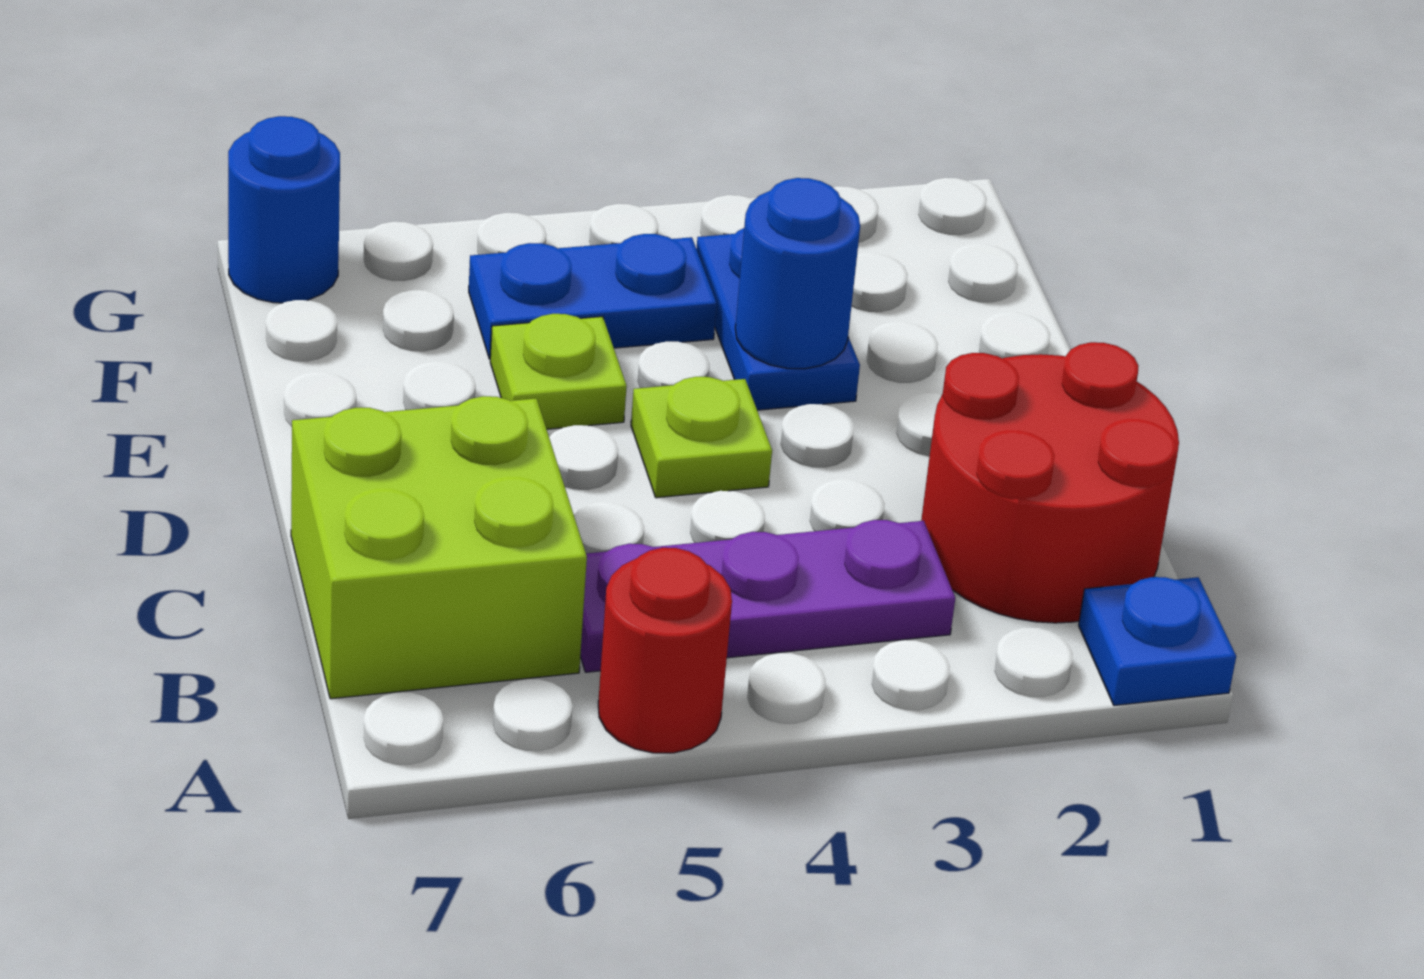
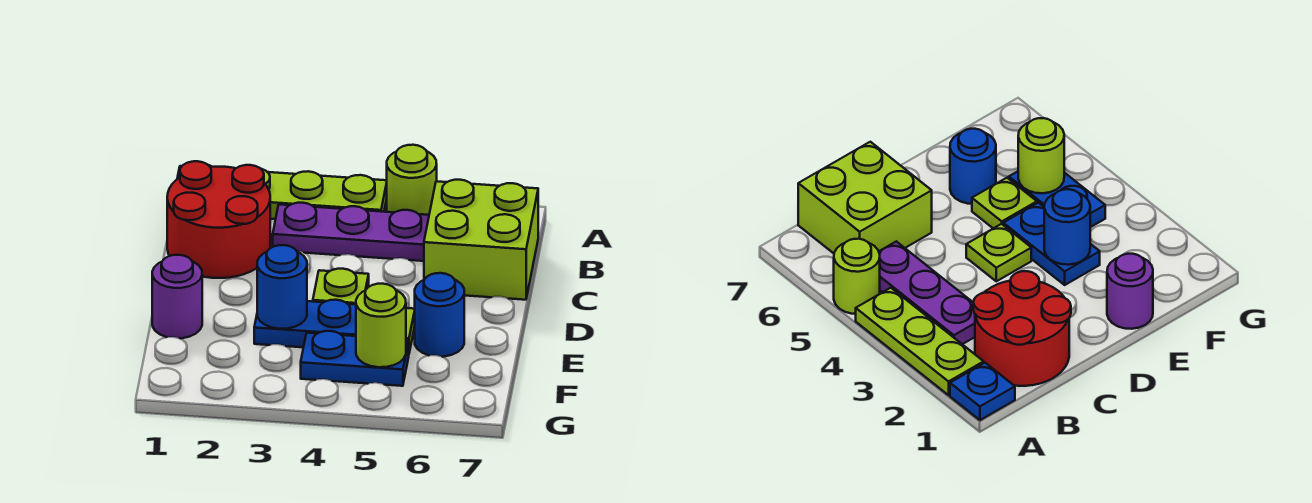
none -> lime 1x3 plate [261,169,387,219]
red 1x1 round brick [598,548,732,753] -> lime 1x1 round brick [387,145,437,215]
none -> purple 1x1 round brick [152,255,202,338]
blue 1x2 plate [696,228,860,410] -> blue 1x2 plate turned to [254,300,356,347]
none -> lime 1x1 round brick [356,284,406,367]
blue 1x1 round brick [228,116,340,303] -> blue 1x1 round brick moved to [415,273,464,357]

